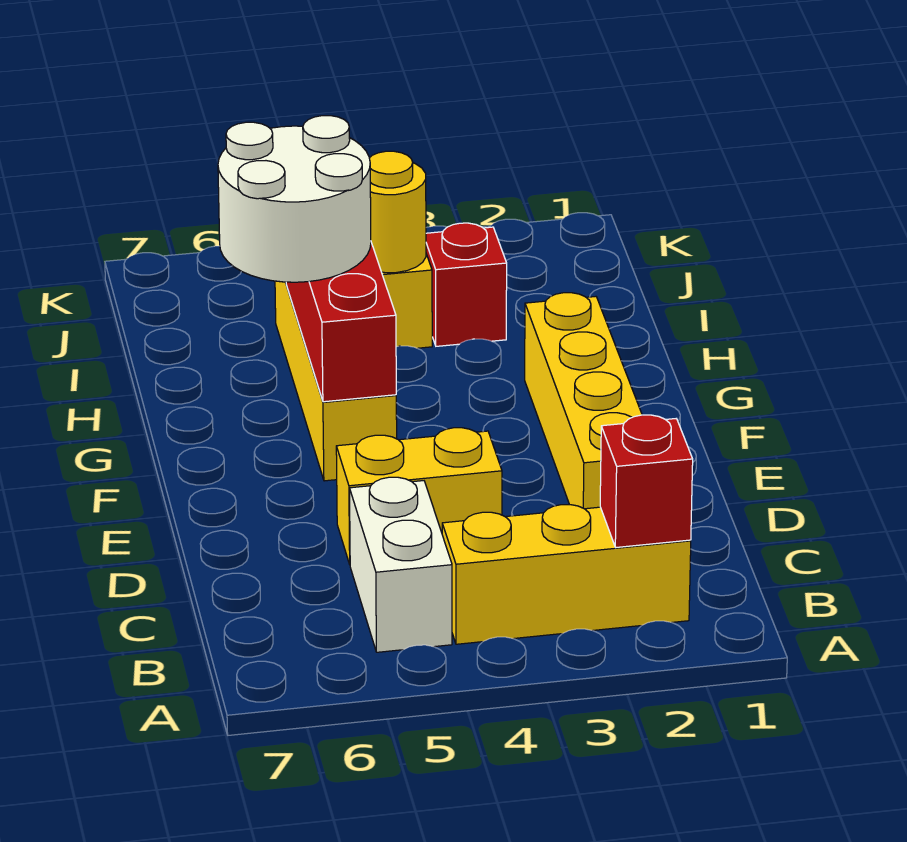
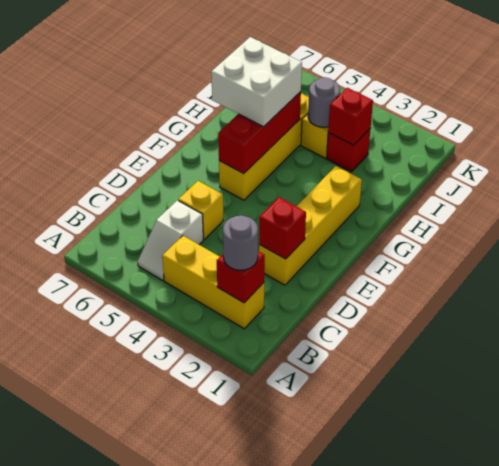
none -> grey 1x1 round brick [223,215,258,270]
white 1x2 brick [350,477,452,652] -> white 1x2 slope [138,200,203,280]
none -> red 1x1 brick [259,197,306,259]
yellow 1x2 brick [336,428,502,564] -> yellow 1x1 brick [178,181,223,239]
white 2x2 round brick [218,116,371,282] -> white 2x2 brick [211,37,302,127]
none -> red 1x1 brick [328,88,373,145]
yellow 1x1 round brick [369,151,426,273] -> grey 1x1 round brick [308,77,340,127]

